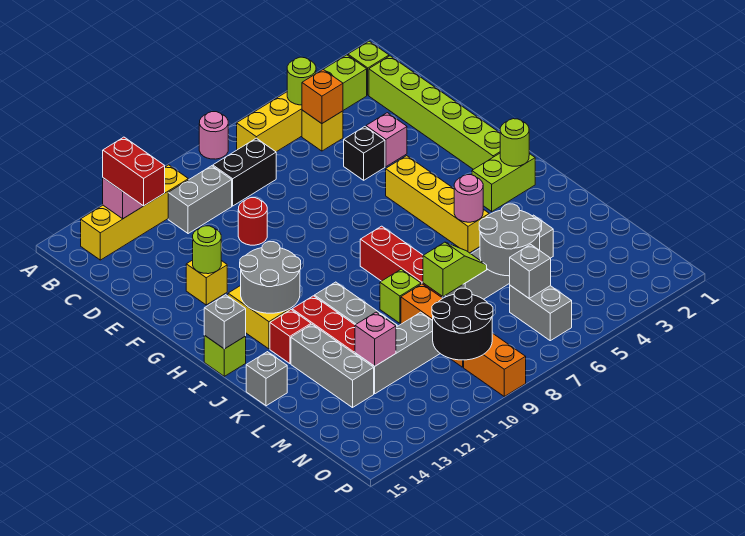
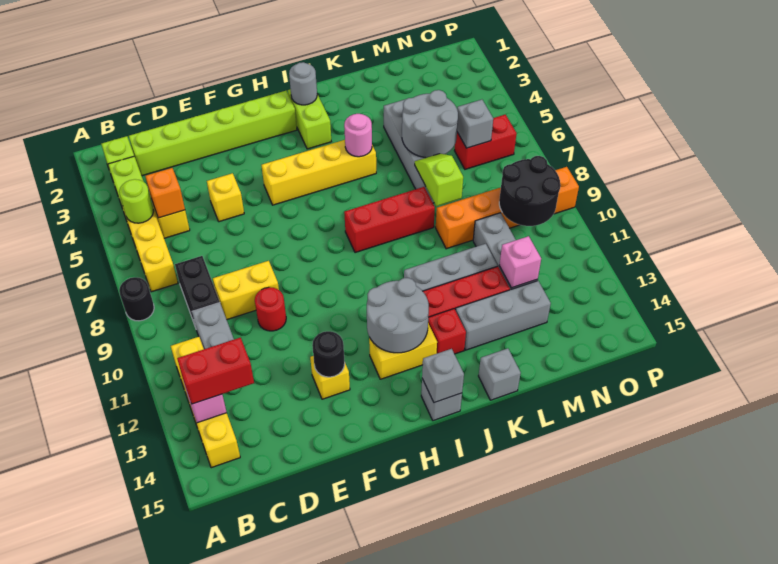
pink 1x1 round brick [199,112,228,159] -> black 1x1 round brick [119,277,154,321]
none -> yellow 1x2 brick [213,261,279,320]
pink 1x1 brick [366,113,407,167] -> none
black 1x1 brick [344,127,385,180] -> yellow 1x1 brick [207,173,244,222]
lime 1x1 round brick [193,226,221,274] -> black 1x1 round brick [312,331,345,377]
lime 1x1 round brick [500,119,529,166] -> grey 1x1 round brick [289,62,317,105]
lime 1x1 brick [204,336,246,376] -> grey 1x1 brick [421,379,462,421]
lime 1x1 brick [380,269,421,323] -> none
grey 1x2 brick [510,285,572,341] -> red 1x2 brick [454,115,517,169]

